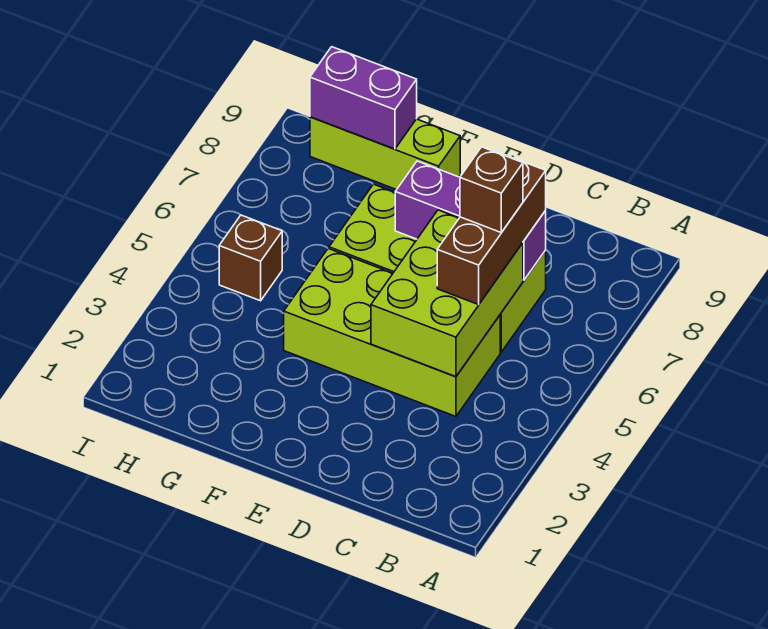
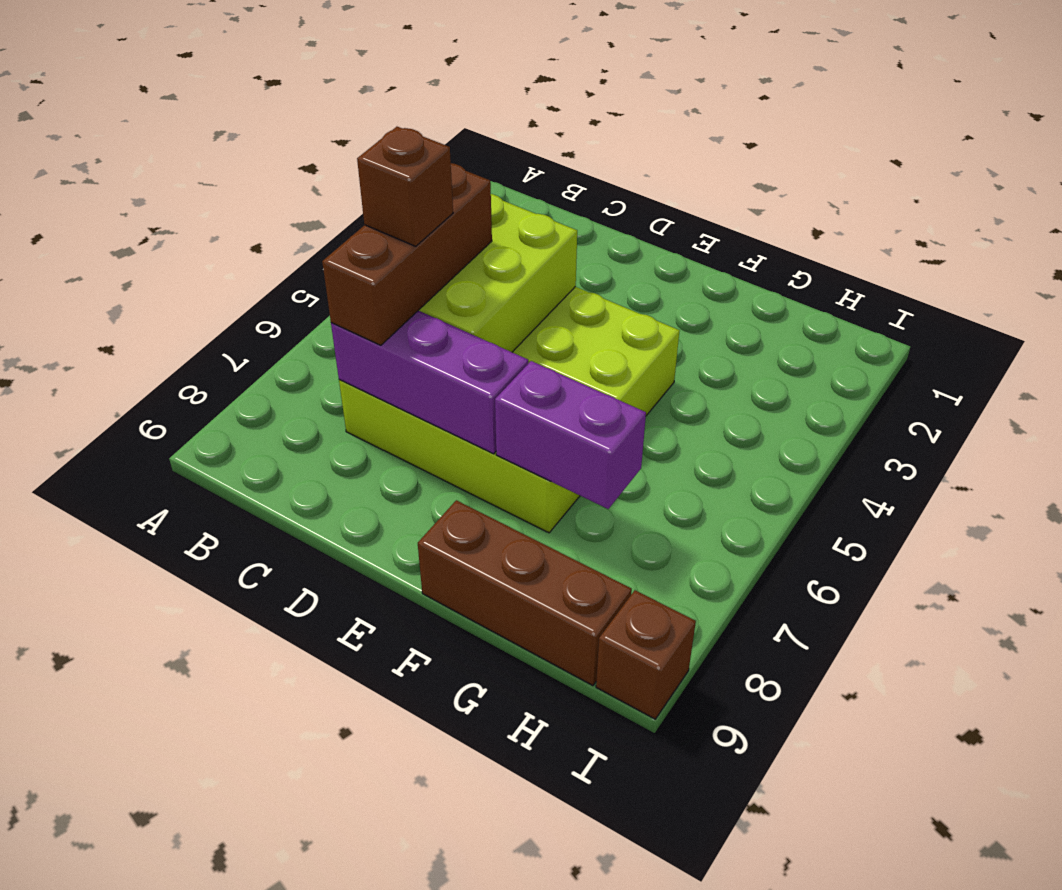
lime 1x3 brick [310,117,460,190] -> brown 1x3 brick [418,500,632,686]
purple 1x2 brick [310,47,417,149] -> purple 1x2 brick moved to [495,361,646,509]
brown 1x1 brick [219,215,282,301] -> brown 1x1 brick moved to [596,590,696,719]

